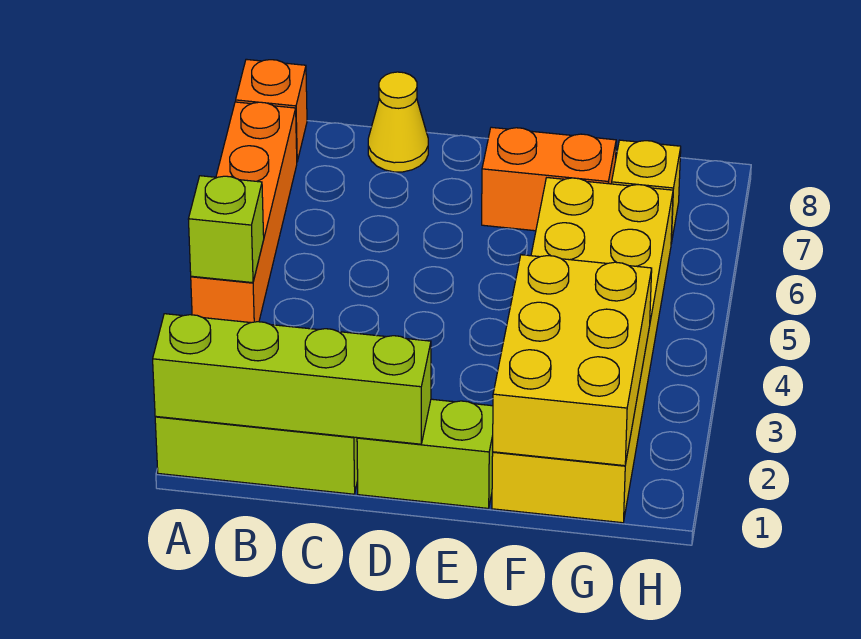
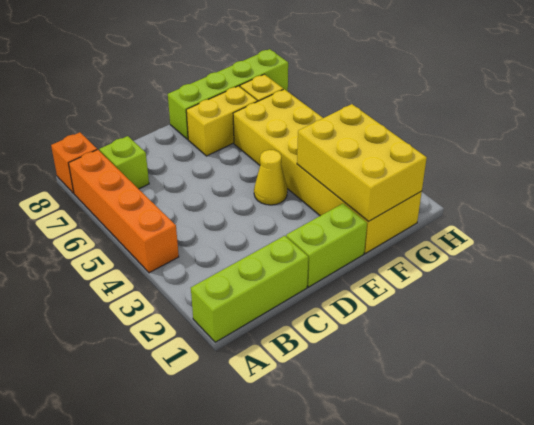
lime 1x4 brick [153,314,431,444] -> lime 1x4 brick moved to [168,49,288,139]
lime 1x1 brick [188,176,264,283] -> lime 1x1 brick moved to [99,136,149,189]
yellow 1x1 cone [368,72,428,172] -> yellow 1x1 cone moved to [254,150,287,205]
orange 1x2 brick [482,127,616,231] -> yellow 1x2 brick [186,86,258,156]

